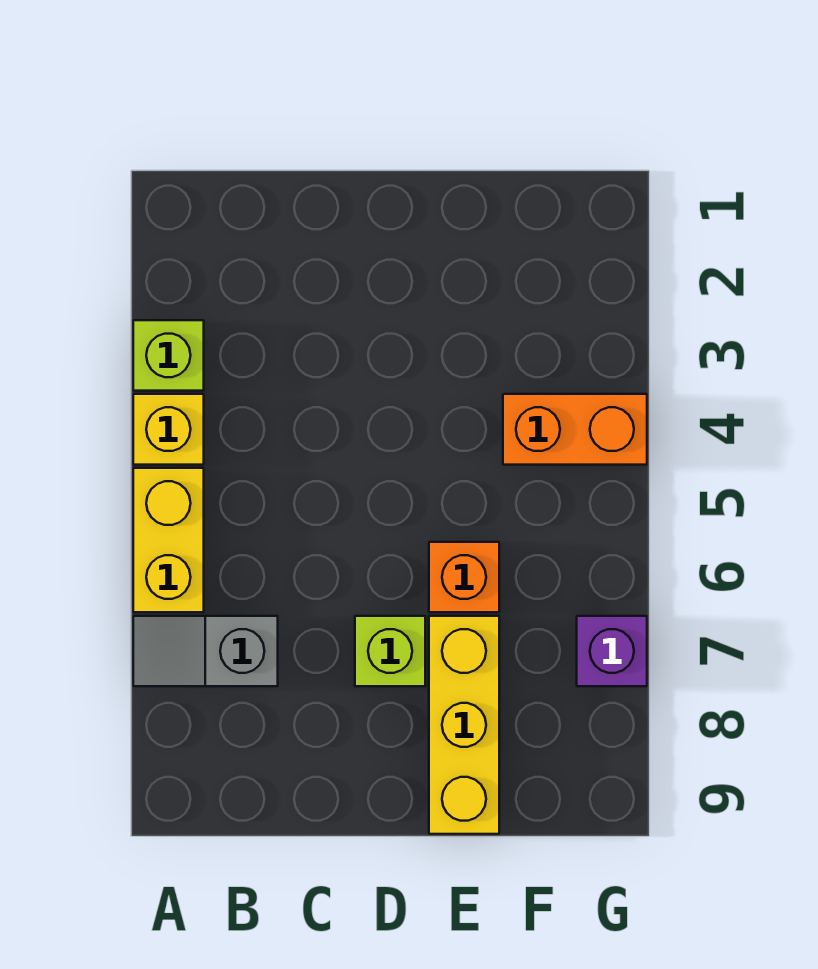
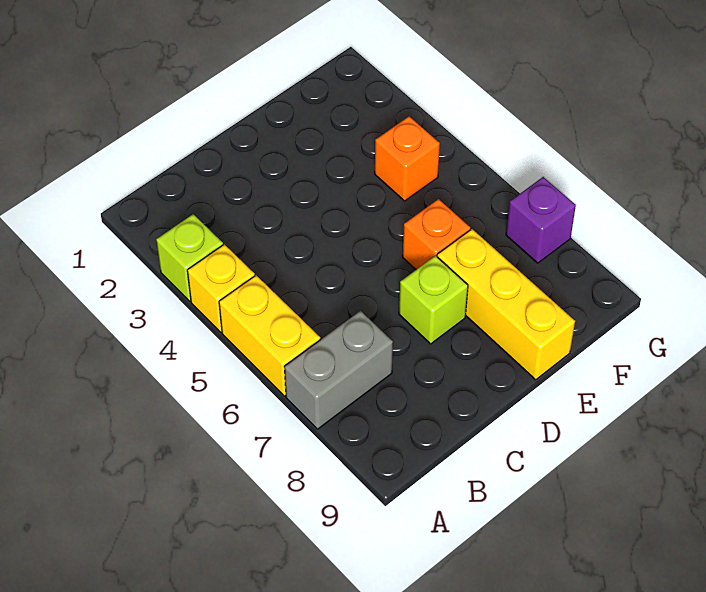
grey 1x2 slope [133,616,278,686] -> grey 1x2 brick [285,311,393,429]
orange 1x2 brick [503,394,647,465] -> orange 1x1 brick [375,116,440,201]

